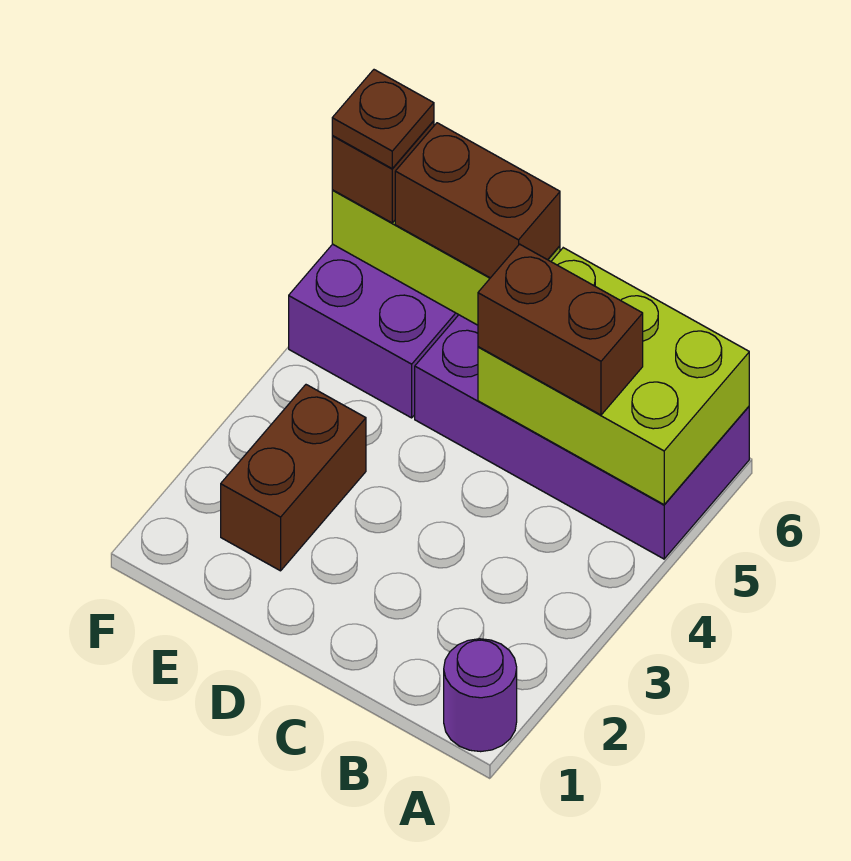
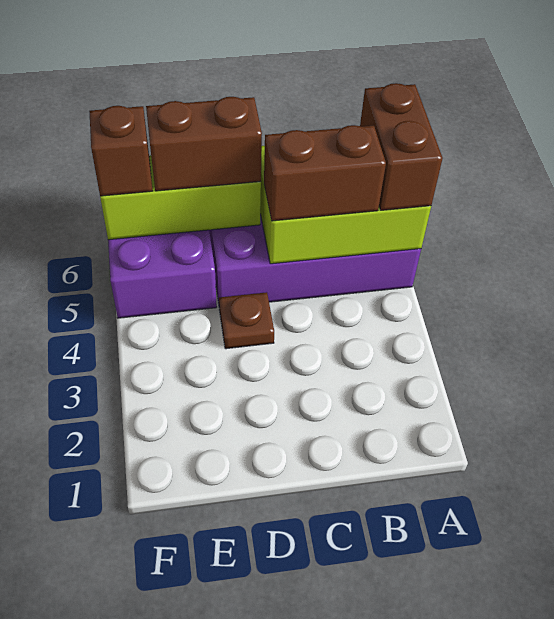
purple 1x1 round brick [444,639,517,752] -> none
brown 1x2 brick [221,385,366,571] -> brown 1x2 brick moved to [360,83,443,210]
brown 1x1 plate [332,70,434,169] -> brown 1x1 plate moved to [219,292,274,349]

